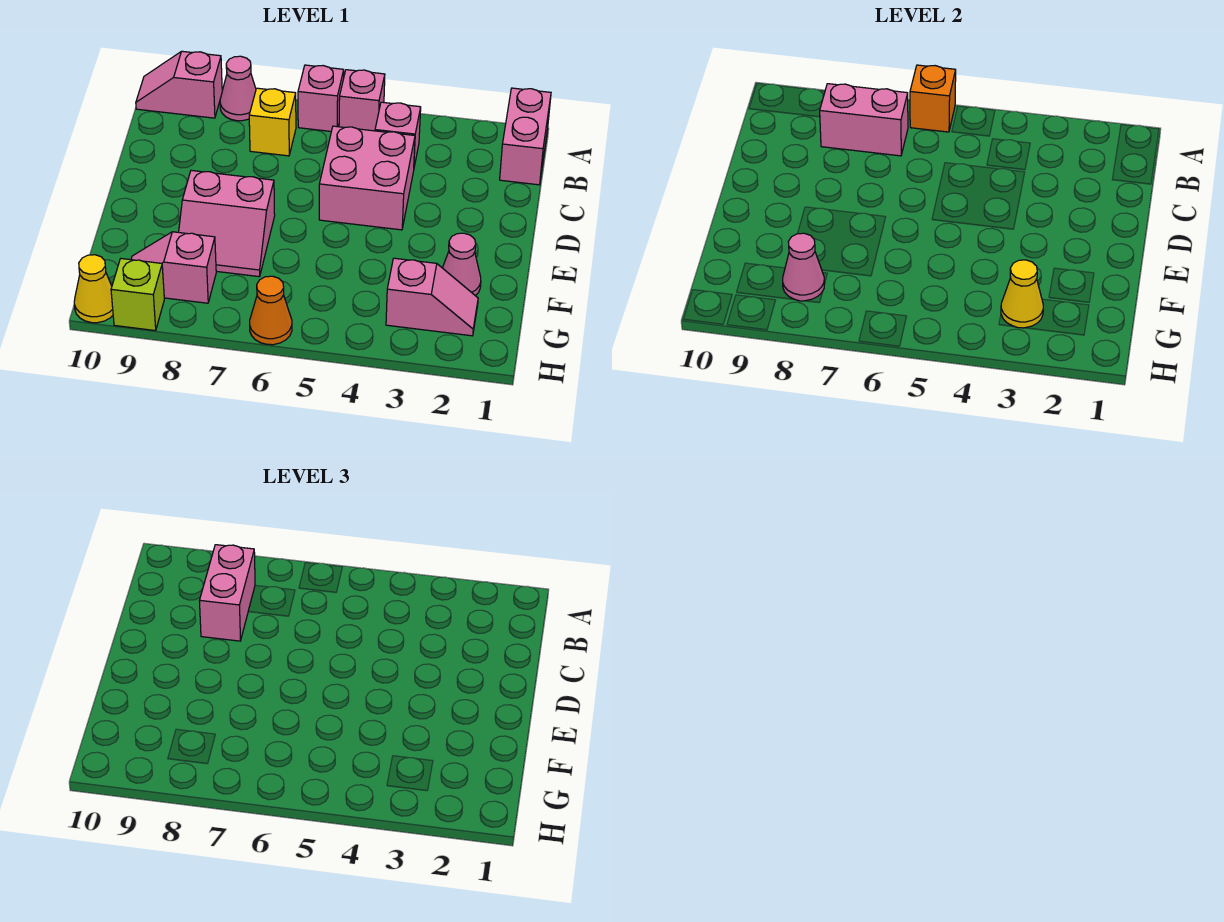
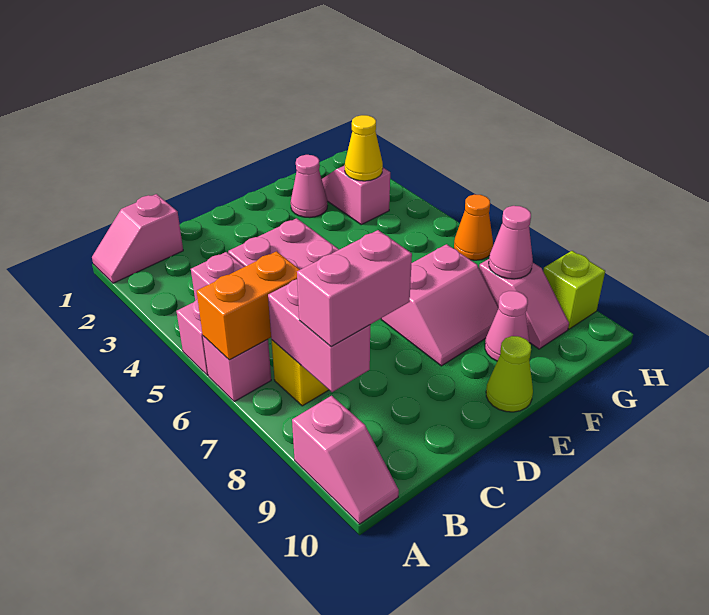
pink 1x2 brick [500,88,551,185] -> pink 1x2 slope [92,194,183,283]
orange 1x1 brick [910,65,956,132] -> orange 1x2 brick [197,251,300,360]
pink 1x1 cone [220,56,256,121] -> pink 1x1 cone moved to [485,291,529,361]
pink 2x2 slope [179,170,275,277] -> pink 2x2 slope turned to [381,244,499,366]
none -> lime 1x1 cone [486,336,533,412]
yellow 1x1 cone [74,255,113,323] -> none

